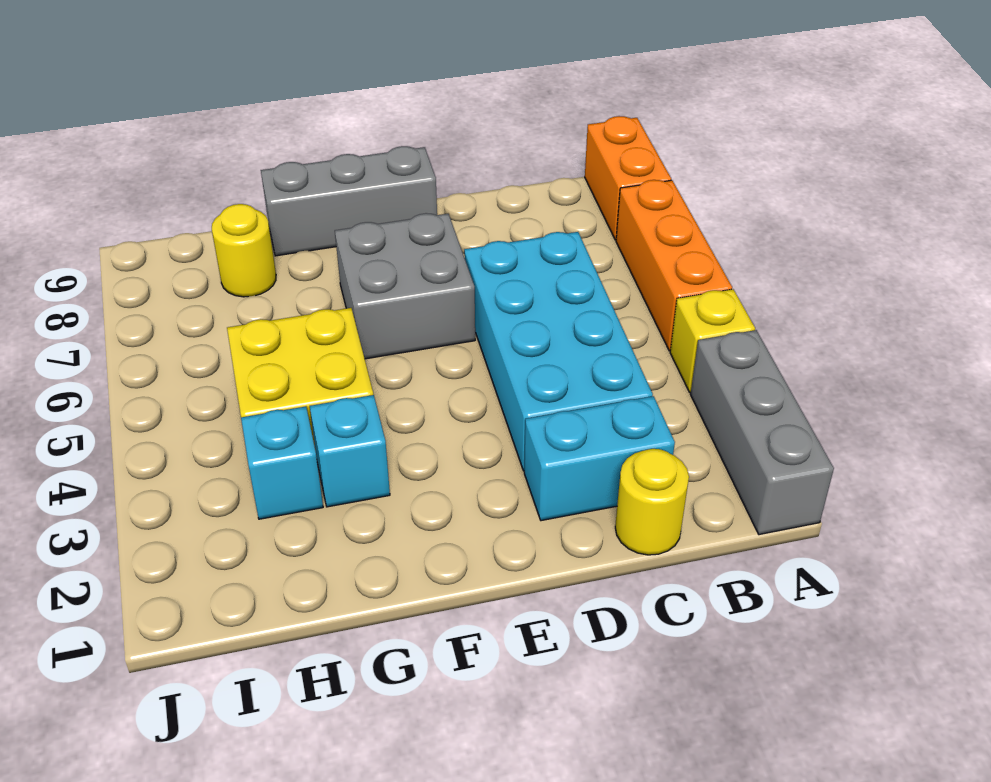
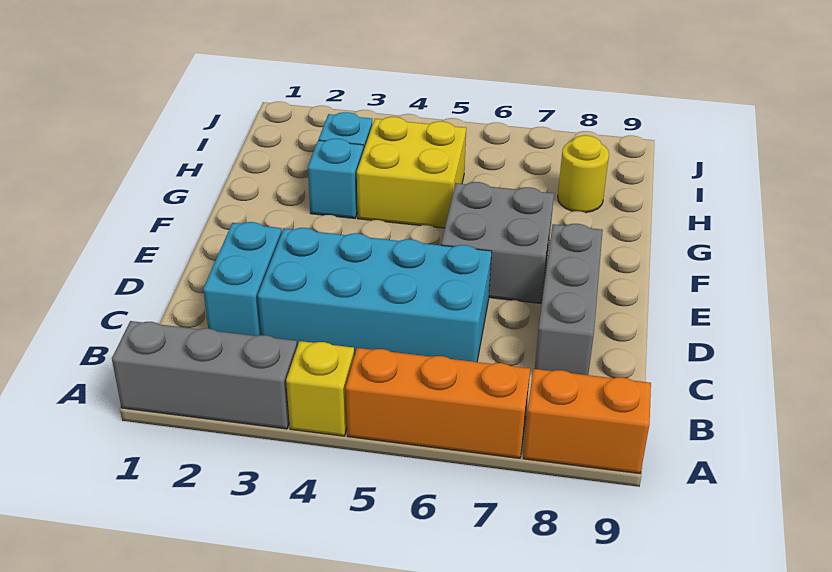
yellow 1x1 round brick [615,449,689,555] -> none
grey 1x3 brick [261,146,437,256] -> grey 1x3 brick moved to [535,224,603,375]

